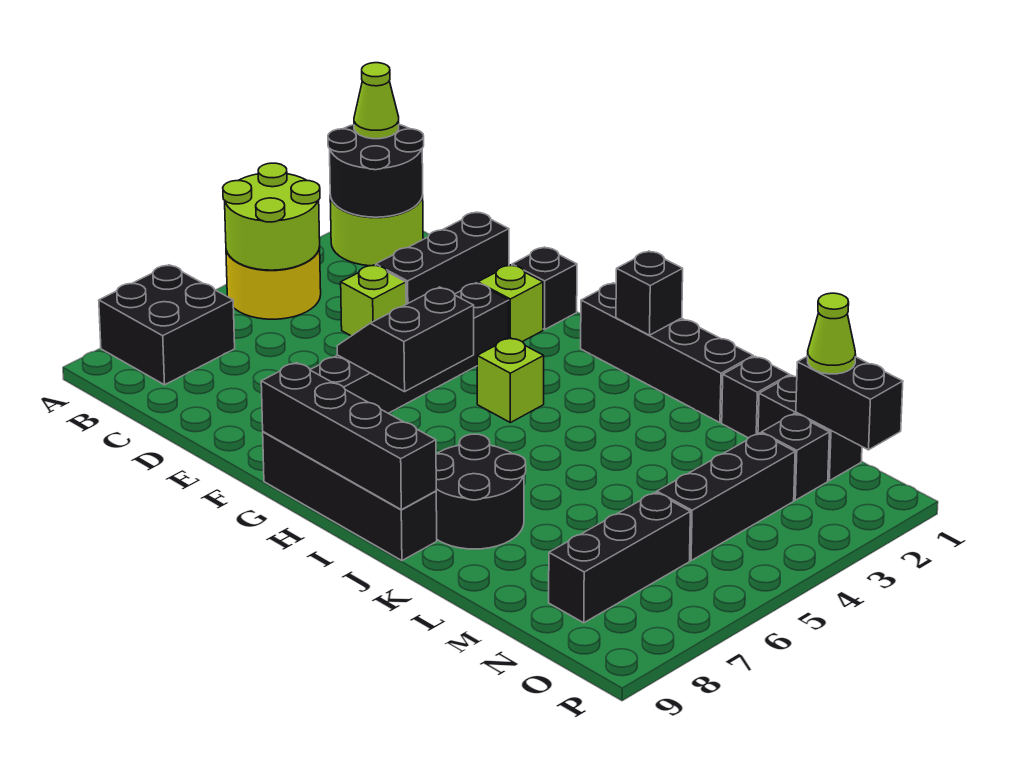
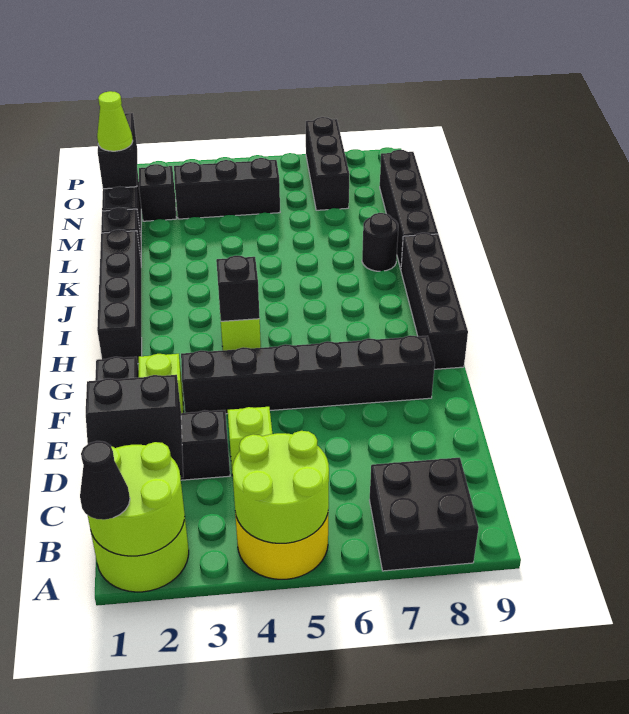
black 2x2 round brick [328,125,424,217] -> lime 2x2 round brick [88,442,185,556]
lime 1x1 cone [354,63,399,139] -> black 1x1 cone [80,441,130,520]
black 2x2 slope [337,287,474,392] -> black 2x2 slope moved to [86,375,183,478]
black 1x4 brick [261,363,436,510] -> black 1x4 brick moved to [380,150,438,269]
black 1x1 brick [616,251,683,335] -> black 1x1 brick moved to [216,256,260,321]
black 2x2 round brick [436,434,526,549] -> black 1x1 round brick [362,213,398,271]
black 1x3 brick [549,492,690,623] -> black 1x3 brick turned to [306,117,350,210]

